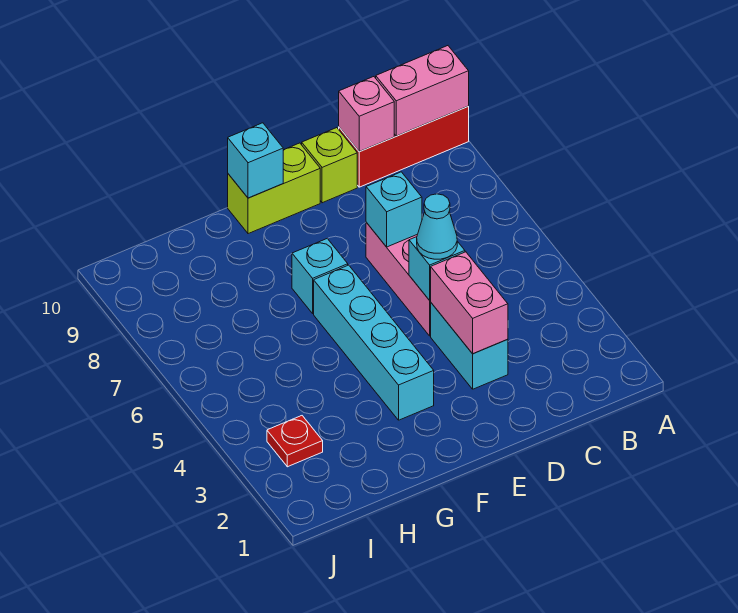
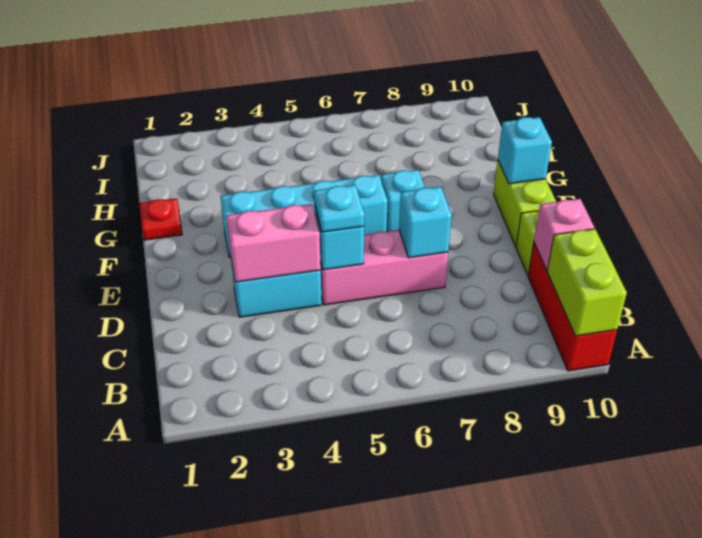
pink 1x2 brick [376,46,469,136] -> lime 1x2 brick [547,229,627,336]
cyan 1x1 cone [417,194,457,259] -> cyan 1x1 plate [314,185,364,232]
red 1x1 plate [267,416,323,467] -> red 1x1 plate moved to [140,198,182,240]

